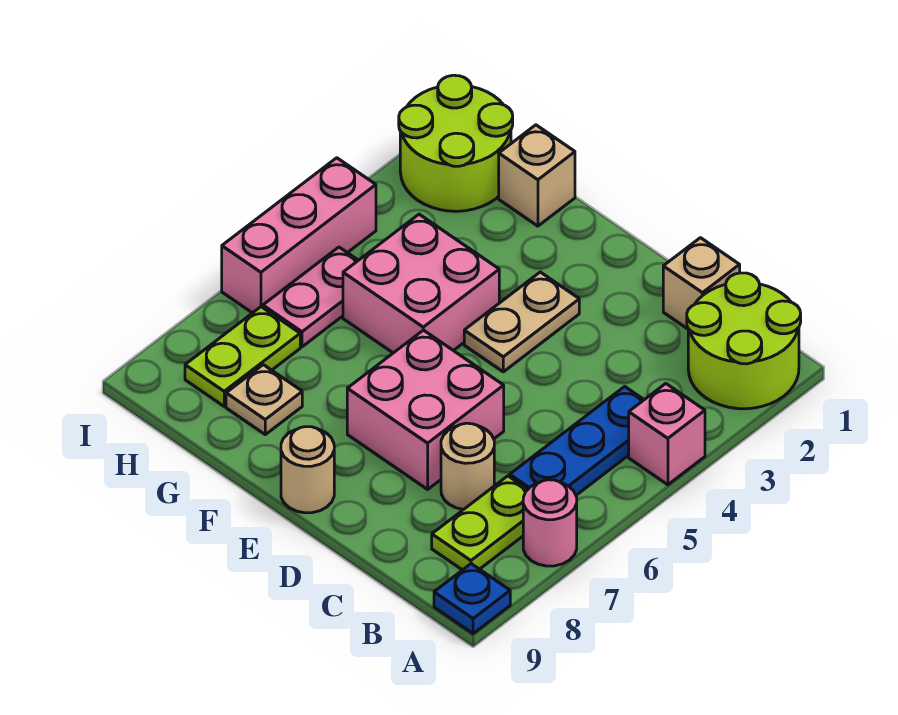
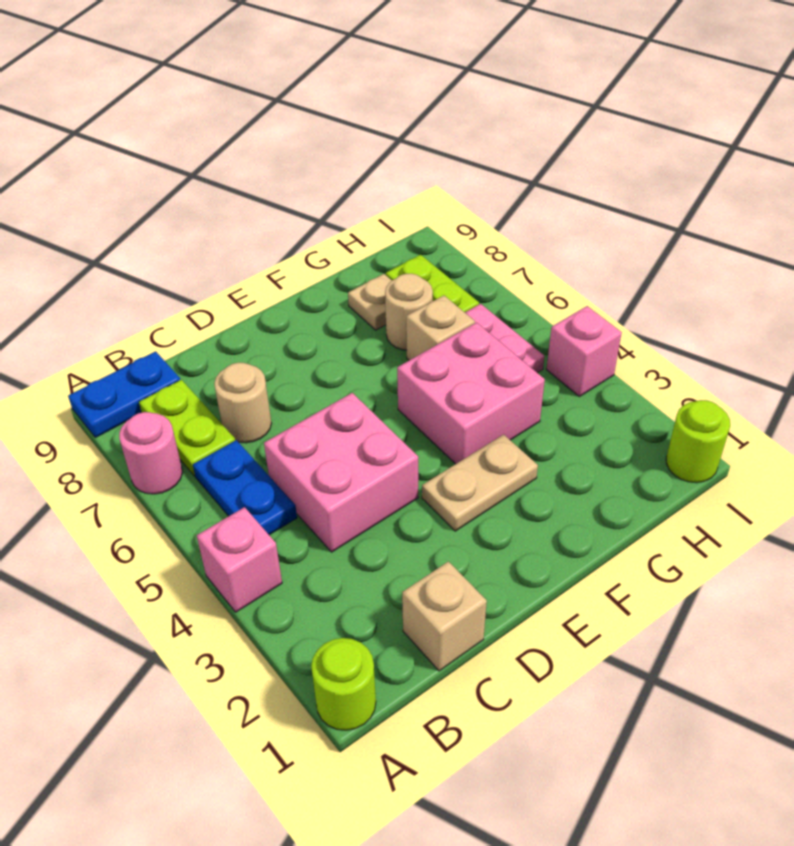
lime 2x2 round brick [687,273,801,409] -> lime 1x1 round brick [311,638,376,730]
blue 1x1 plate [434,564,510,634] -> blue 1x2 plate [68,351,180,438]
blue 1x3 plate [510,387,644,495] -> blue 1x2 plate [193,440,297,535]
pink 2x2 brick [347,330,504,489] -> pink 2x2 brick moved to [264,393,418,552]
tan 1x2 plate [464,272,579,372] -> tan 1x2 plate turned to [422,434,538,531]
tan 1x1 round brick [281,427,334,513] -> tan 1x1 round brick moved to [385,274,433,350]
tan 1x1 brick [499,125,575,226] -> tan 1x1 brick moved to [406,295,475,360]
lime 2x2 round brick [399,75,513,211] -> lime 1x1 round brick [666,400,730,483]
pink 1x3 brick [222,158,376,313] -> pink 1x1 brick [547,306,622,397]

